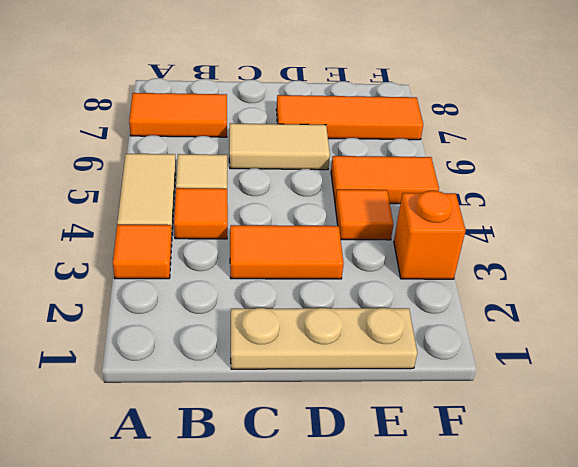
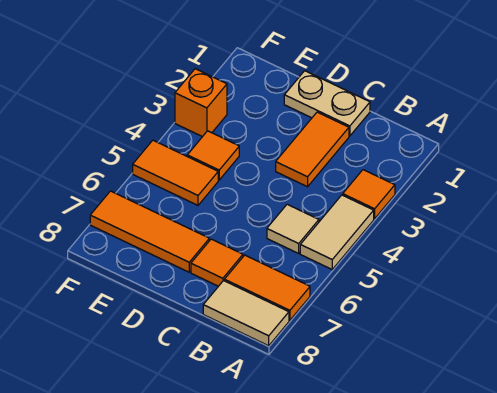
orange 1x1 tile [174,188,228,239] -> orange 1x1 tile moved to [191,239,243,286]
tan 1x3 plate [231,308,417,369] -> tan 1x2 plate [284,71,370,136]
orange 1x2 tile [230,225,344,279] -> orange 1x2 tile turned to [276,112,349,187]
tan 1x2 tile [229,123,330,170] -> tan 1x2 tile moved to [203,281,289,346]

